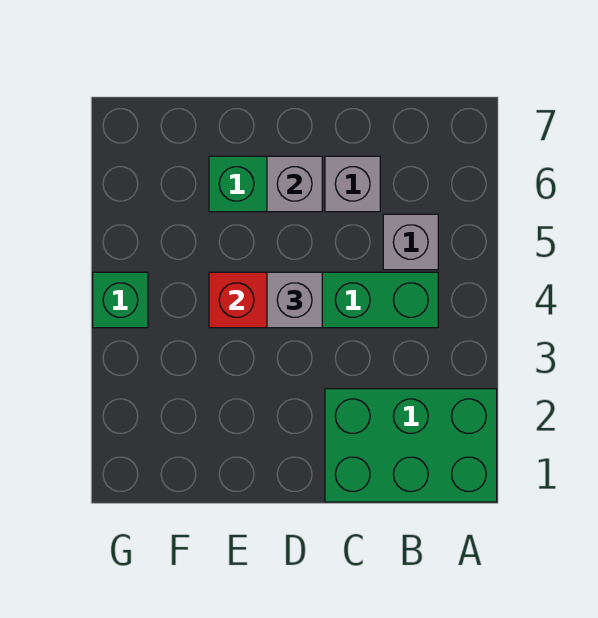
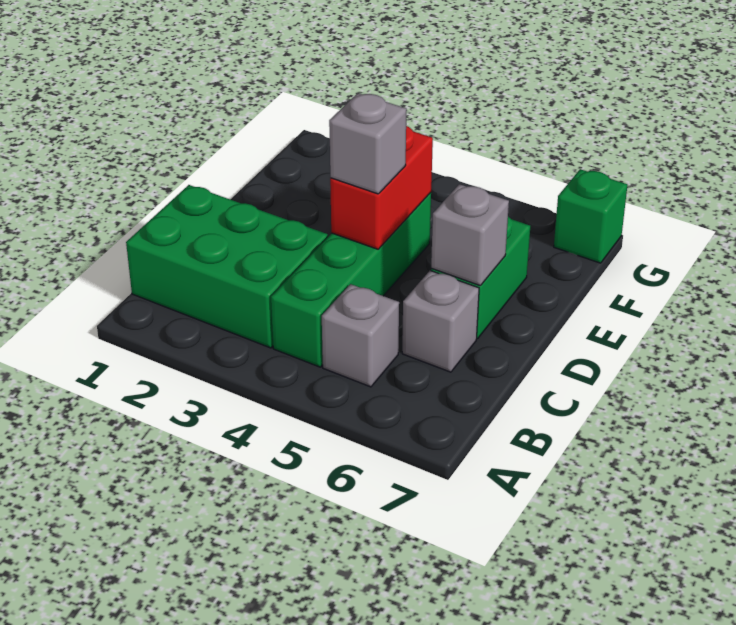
green 2x3 brick [325,389,497,502] -> green 2x3 brick turned to [126,185,328,348]
green 1x1 brick [93,272,148,328] -> green 1x1 brick moved to [554,169,627,263]

